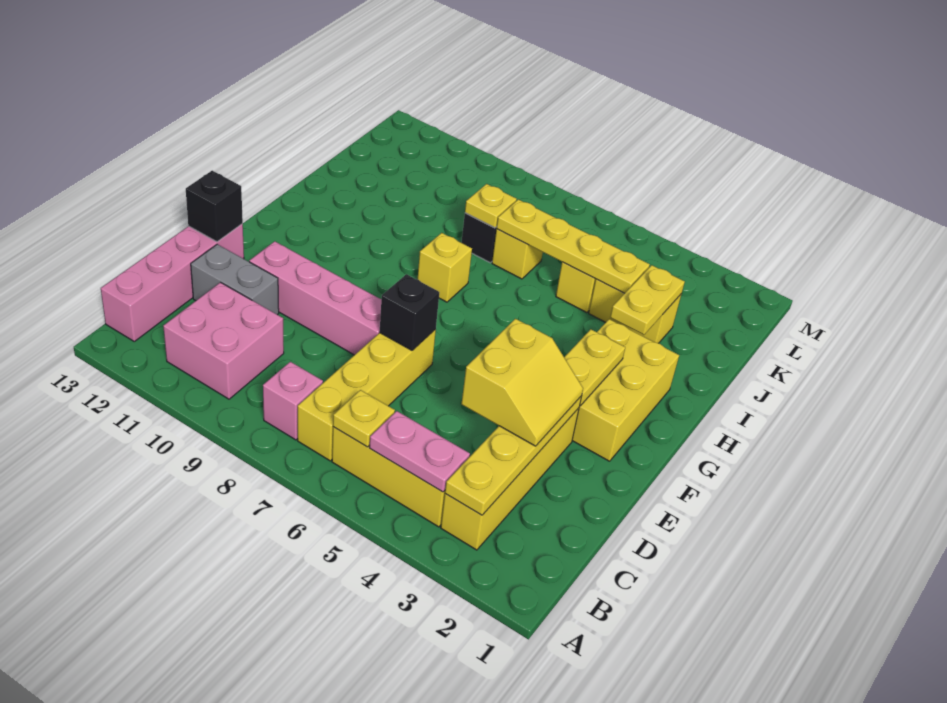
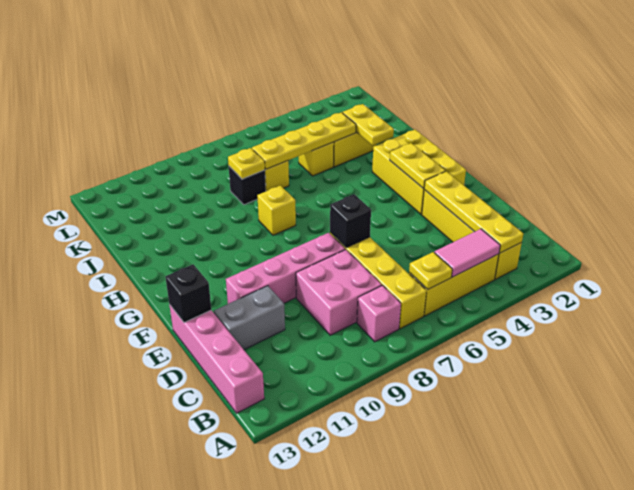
pink 1x2 plate [370,411,470,492] -> pink 1x2 tile [434,229,500,277]
pink 2x2 brick [163,282,284,399] -> pink 2x2 brick moved to [296,250,382,335]
yellow 2x2 slope [462,319,583,446] -> none

